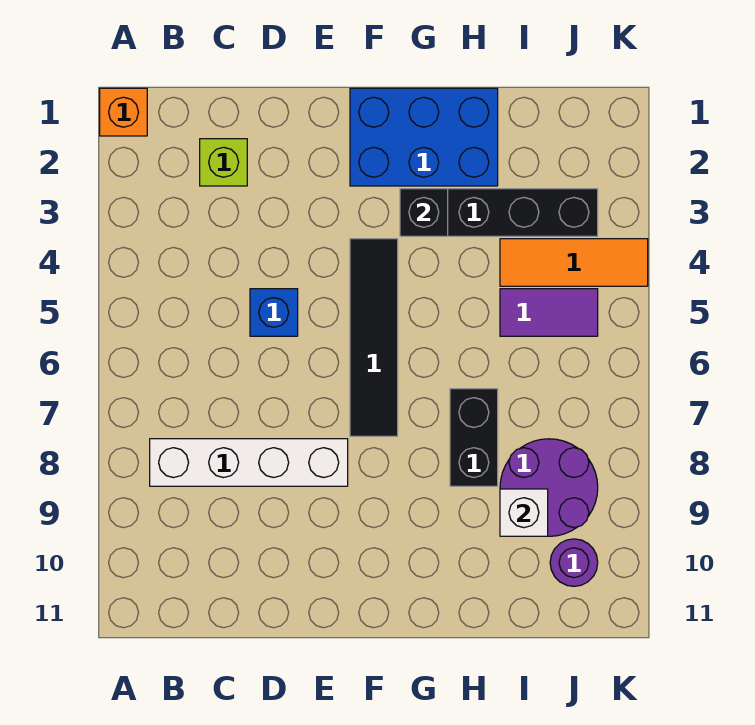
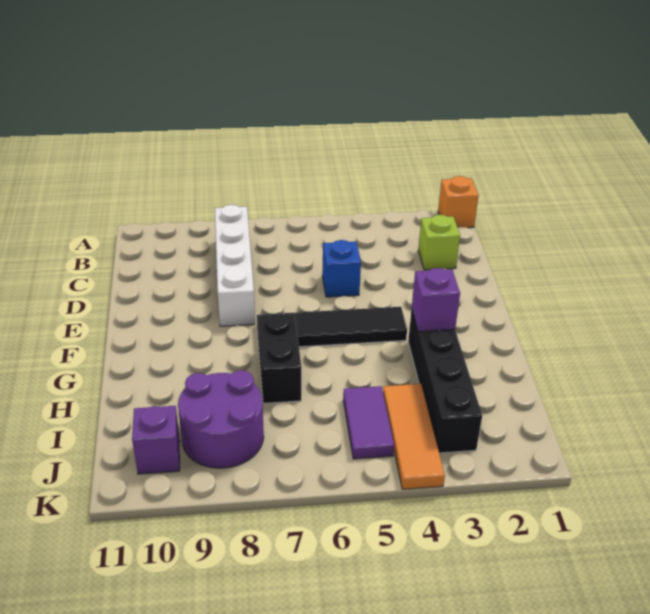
blue 2x3 brick [350,88,498,186] -> none
black 1x1 brick [400,189,448,236] -> purple 1x1 brick [412,268,460,332]
black 1x2 brick [450,389,498,486] -> black 1x2 brick turned to [258,313,301,403]
white 1x1 brick [500,489,548,536] -> none
purple 1x1 round brick [550,539,598,586] -> purple 1x1 brick [132,406,180,474]

